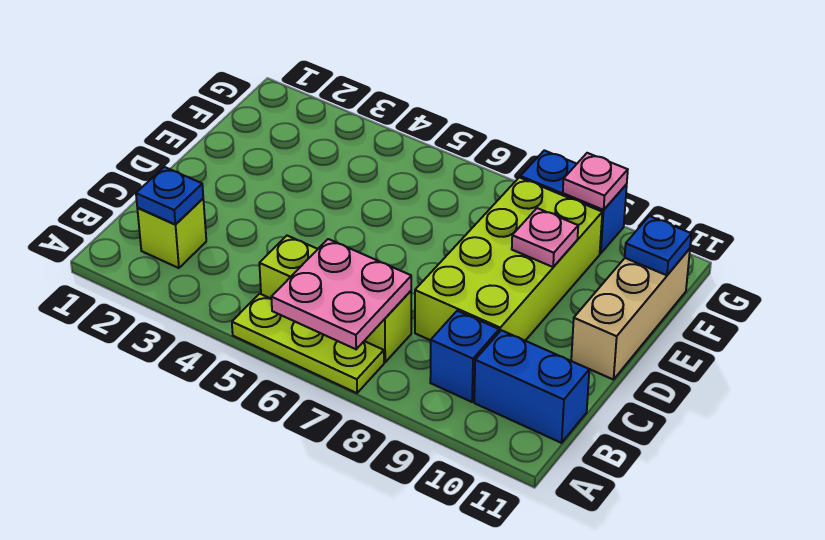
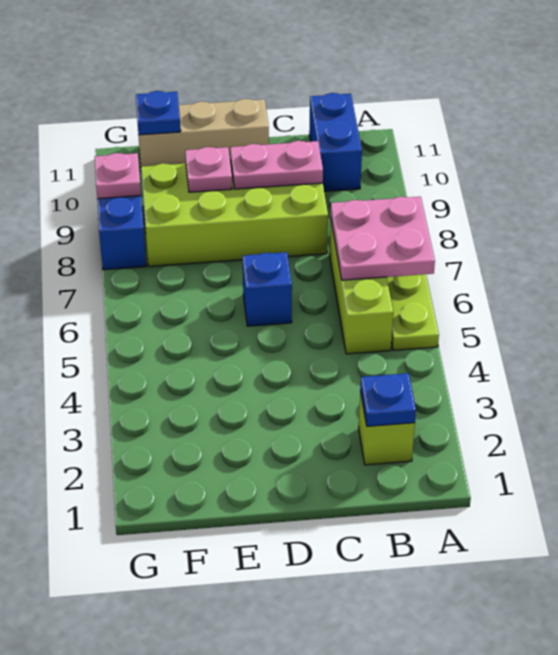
blue 1x1 brick [430,311,499,402] -> blue 1x1 brick moved to [243,252,292,326]
none -> pink 1x2 plate [230,141,323,189]

